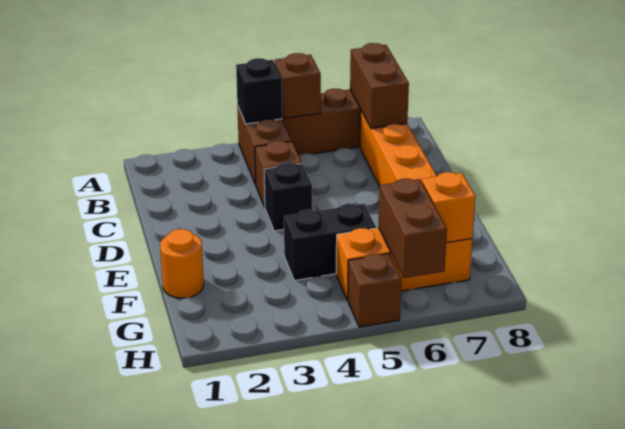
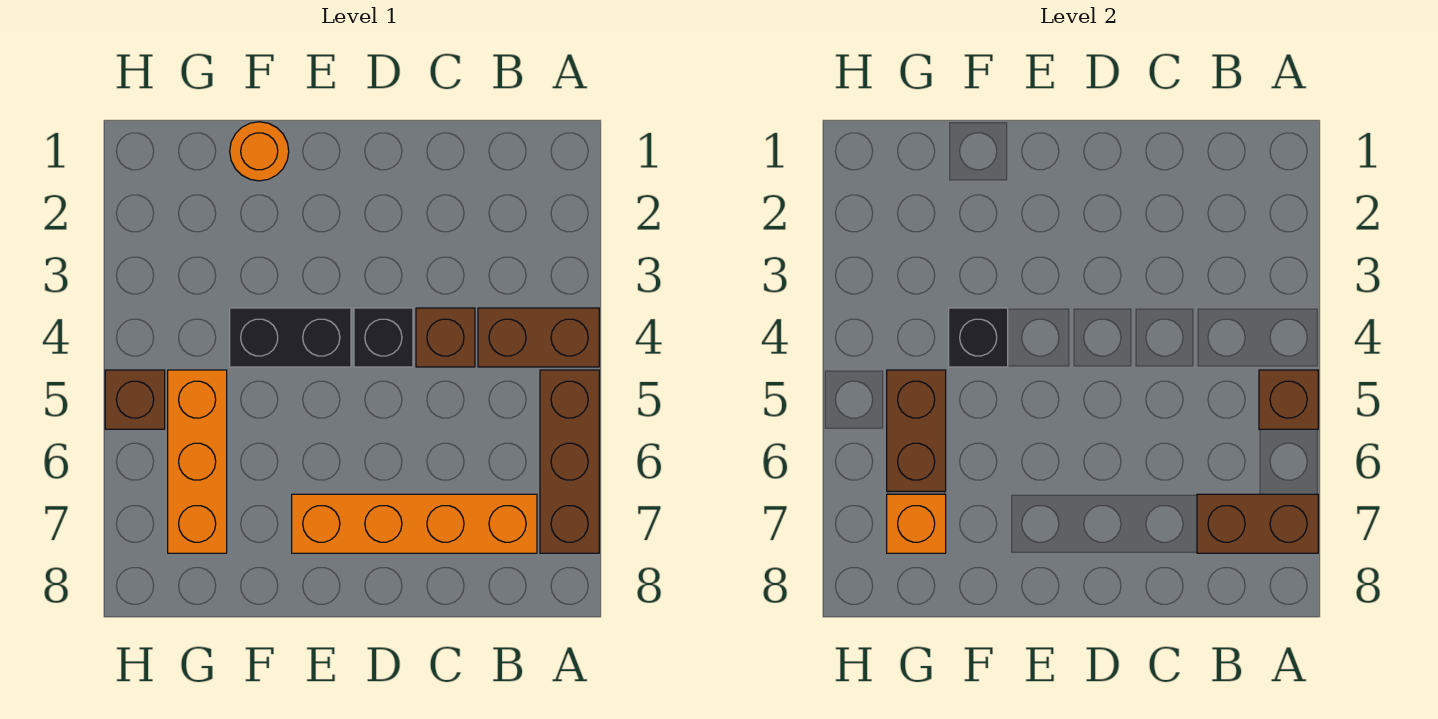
black 1x1 brick [236,58,282,124] -> black 1x1 brick moved to [949,308,1008,367]
black 1x2 brick [284,203,376,281] -> black 1x2 brick turned to [230,308,351,367]
brown 1x2 brick [379,179,447,278] -> brown 1x2 brick turned to [887,370,946,491]

